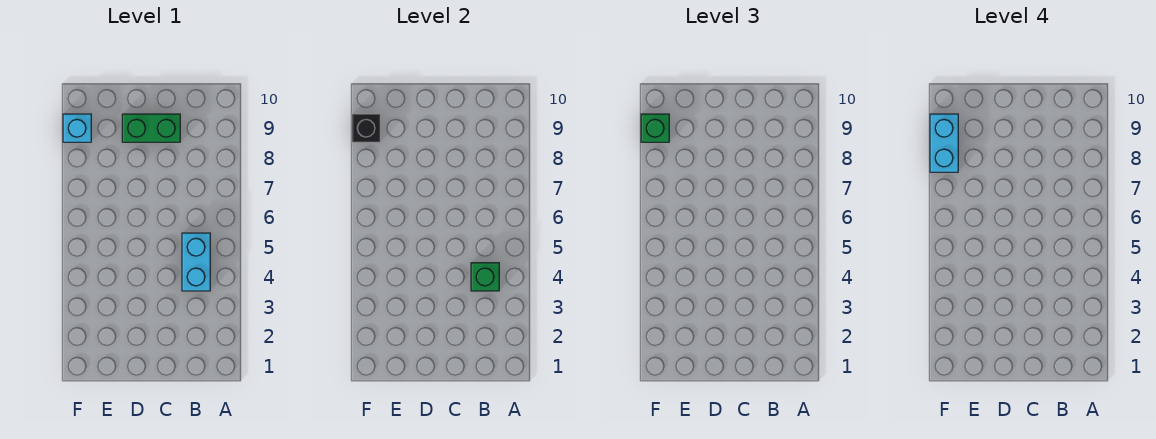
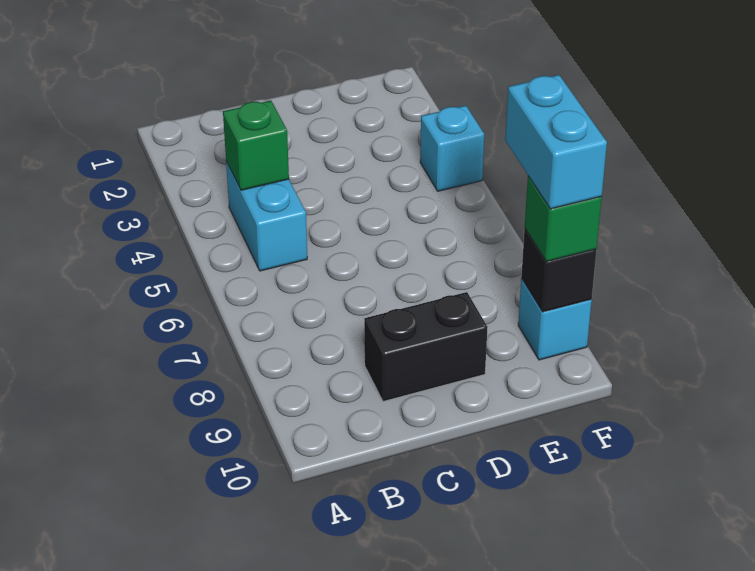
green 1x2 brick [122,114,180,142] -> black 1x2 brick [364,292,488,402]
none -> cyan 1x1 brick [420,106,484,191]

